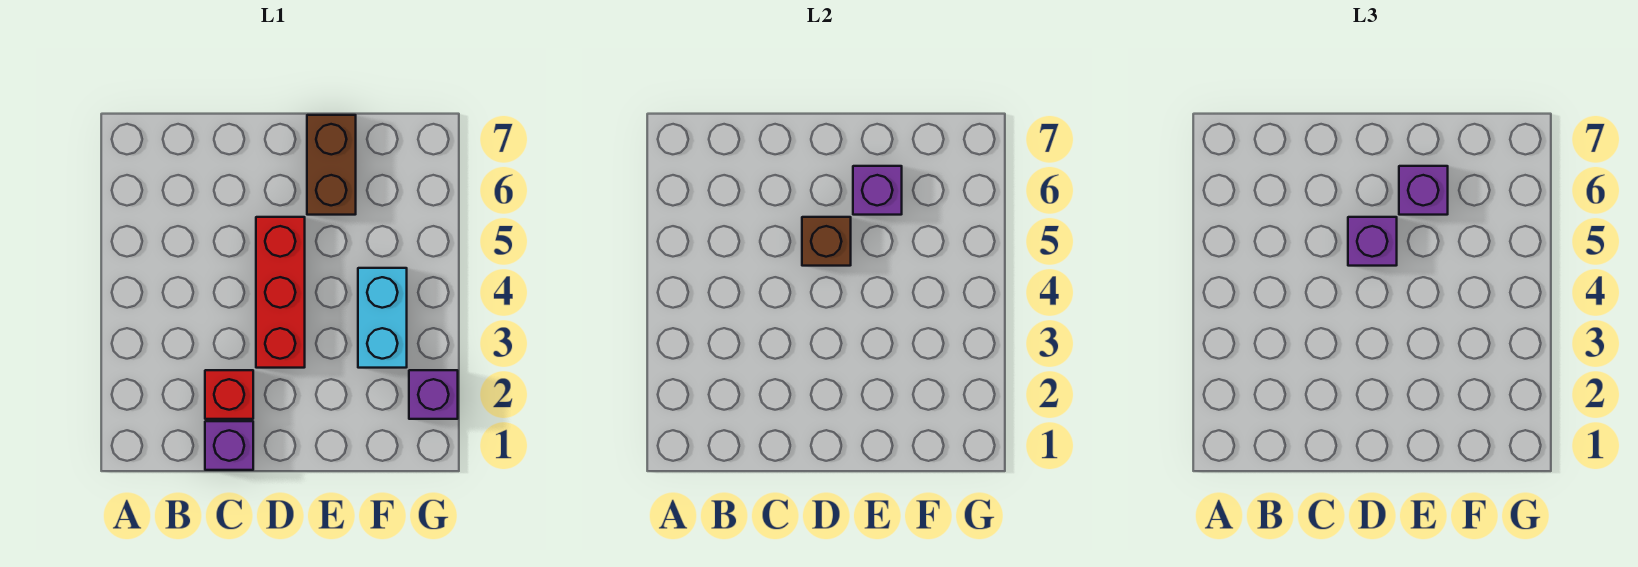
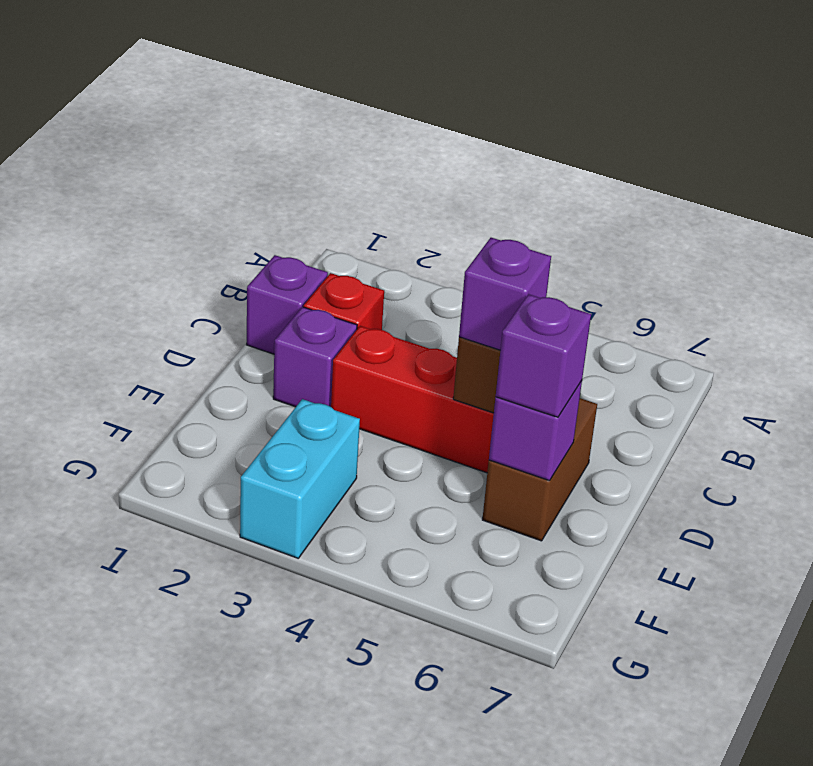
brown 1x2 brick [307,115,356,215] -> brown 1x2 brick turned to [482,398,597,541]
cyan 1x2 brick [358,268,407,368] -> cyan 1x2 brick turned to [240,399,360,558]
purple 1x1 brick [409,370,458,419] -> purple 1x1 brick moved to [273,307,357,407]

